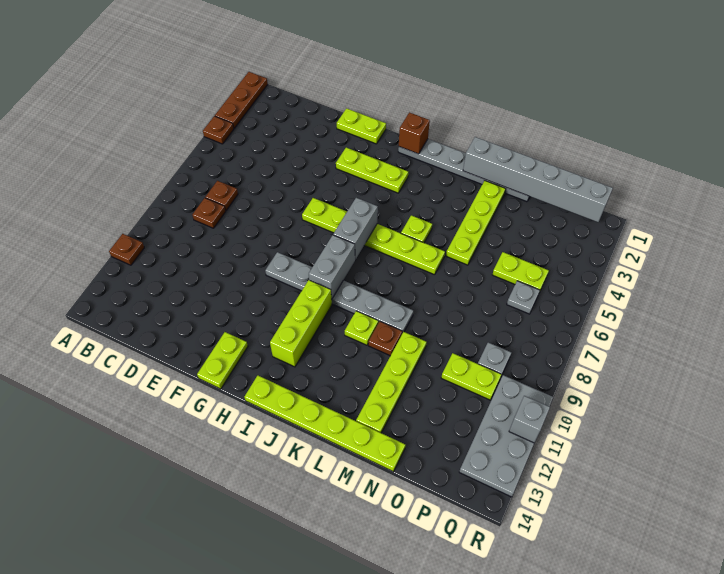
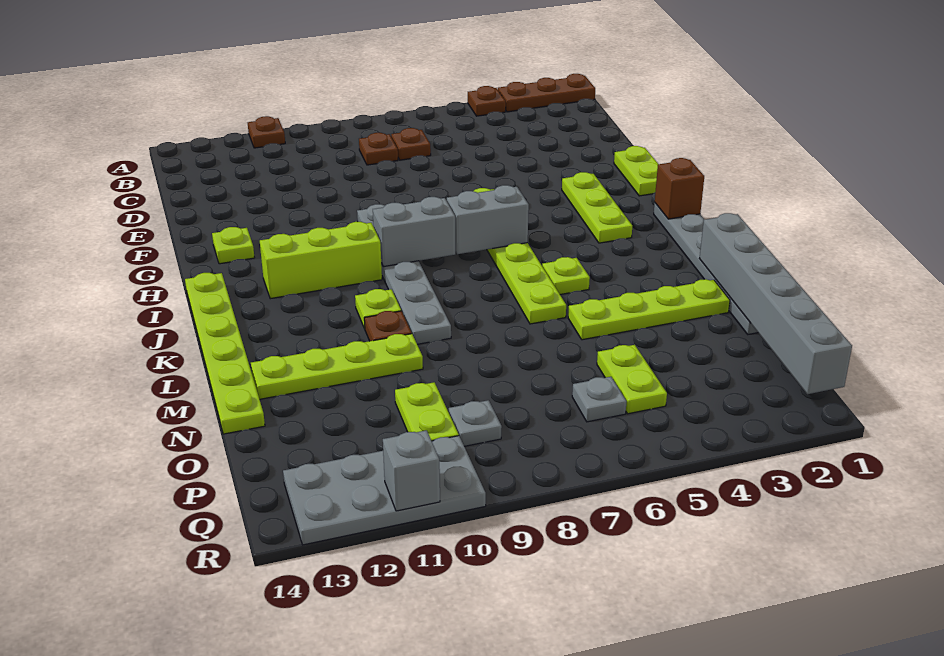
lime 1x2 plate [197,332,248,389] -> lime 1x1 plate [212,227,255,264]

